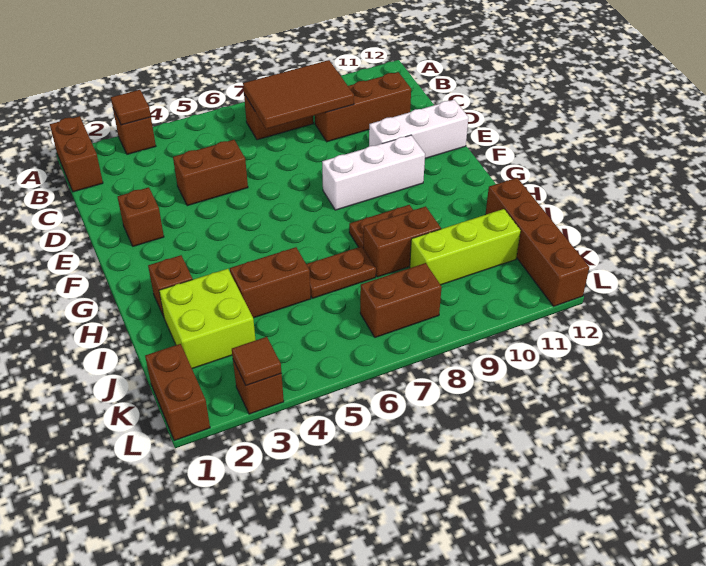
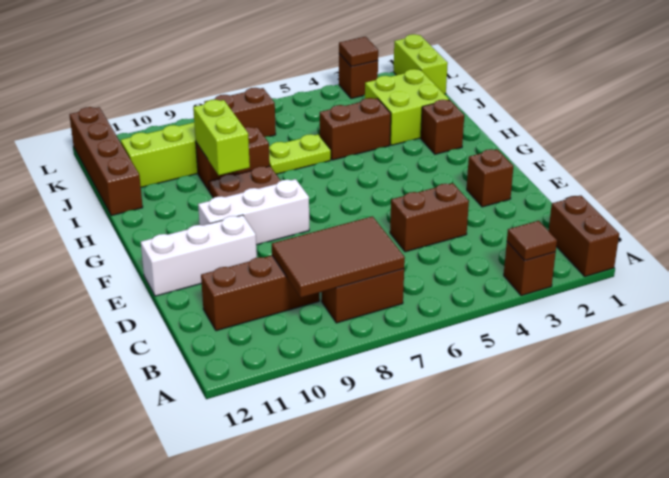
none -> lime 1x2 brick [193,100,250,175]
brown 1x2 plate [306,246,376,298] -> lime 1x2 plate [269,134,331,174]
brown 1x2 brick [145,344,210,441] -> lime 1x2 brick [393,34,448,94]

